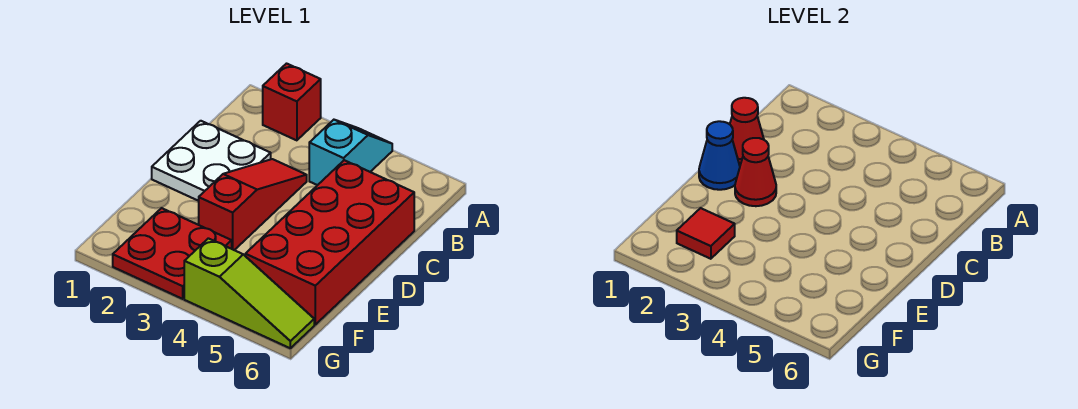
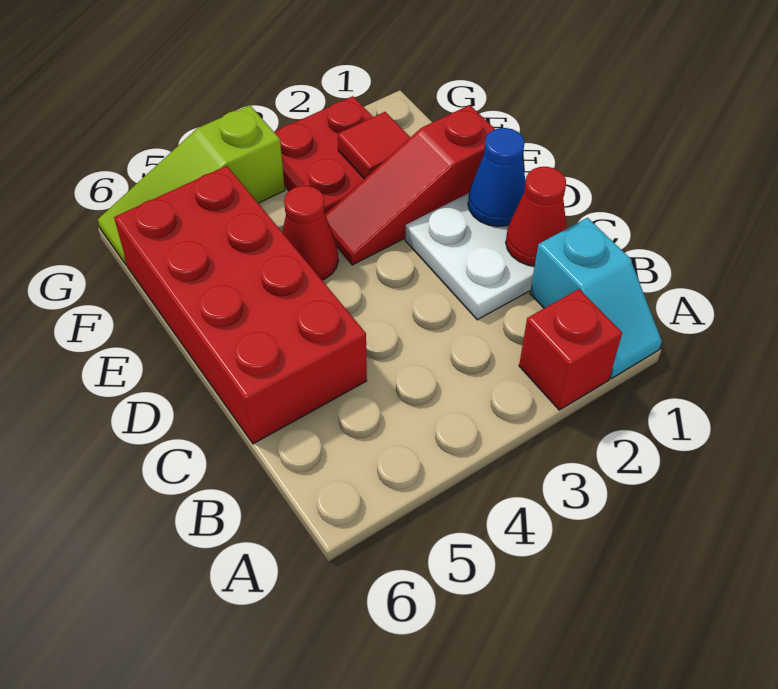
cyan 1x2 slope [309,120,392,185] -> cyan 1x2 slope moved to [530,218,662,378]
red 1x3 slope [199,159,307,250] -> red 1x3 slope turned to [325,105,495,265]
red 1x1 cone [735,138,776,206] -> red 1x1 cone moved to [282,186,338,280]

